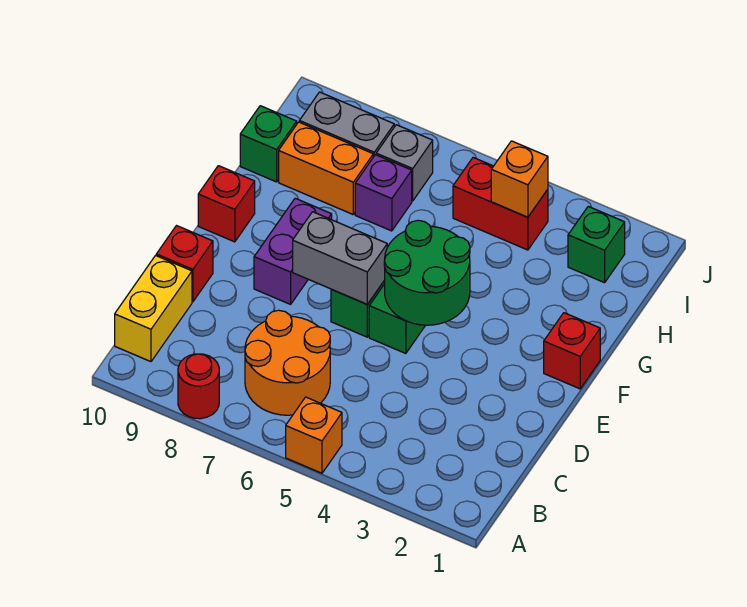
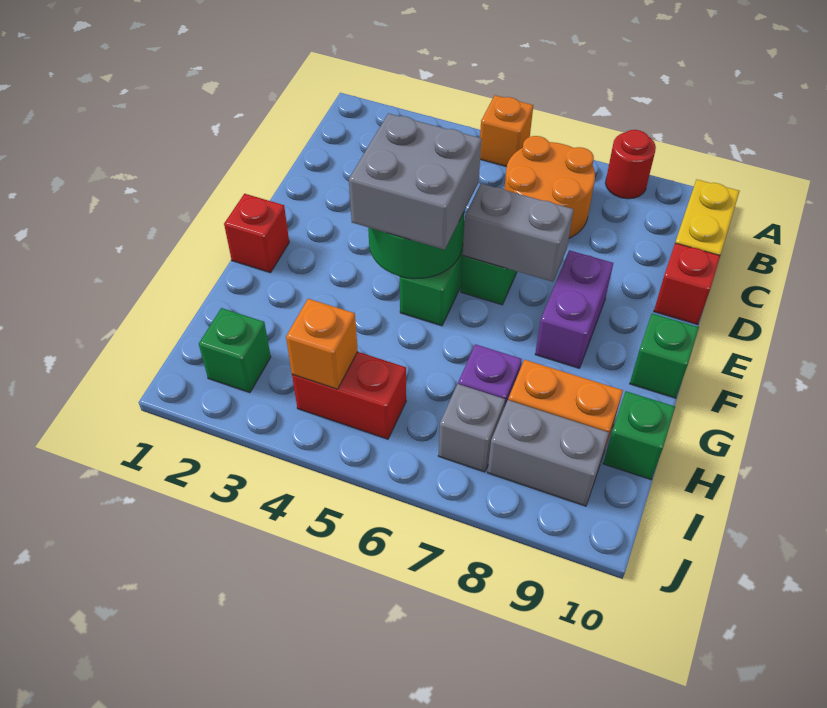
none -> grey 2x2 brick [349,113,482,250]
red 1x1 brick [198,166,255,242] -> green 1x1 brick [630,313,699,398]

